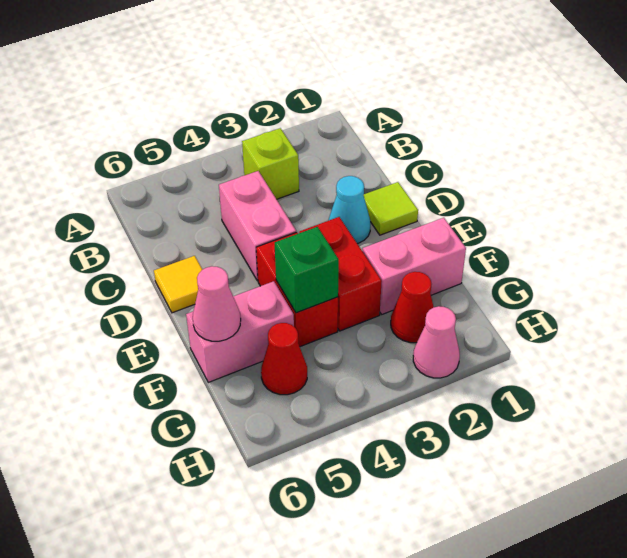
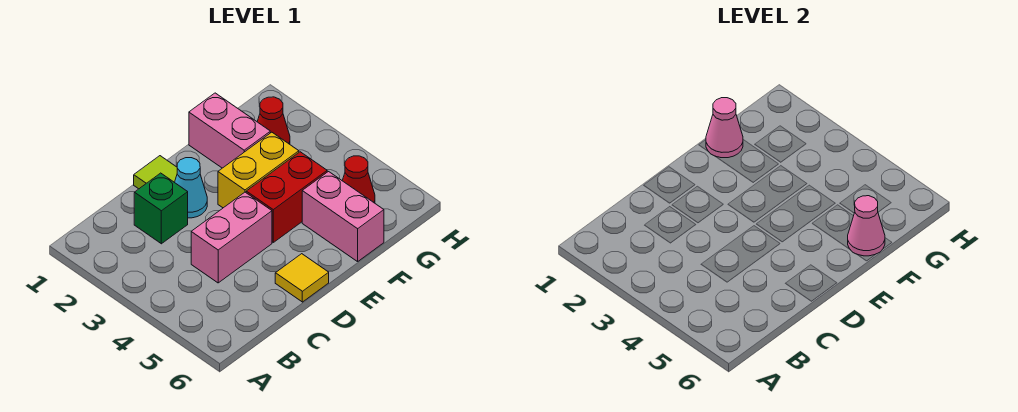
lime 1x1 brick [242,128,299,199] -> none
red 1x2 brick [299,217,382,331] -> yellow 1x2 brick [218,132,299,208]
green 1x1 brick [275,227,339,313] -> green 1x1 brick moved to [134,173,188,244]
pink 1x1 cone [413,306,460,378] -> pink 1x1 cone moved to [706,98,743,158]

